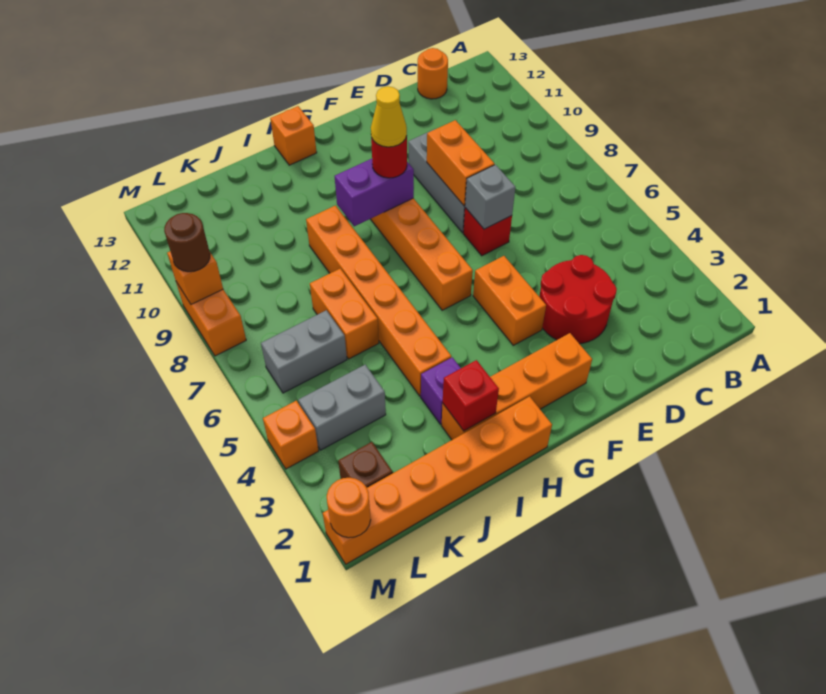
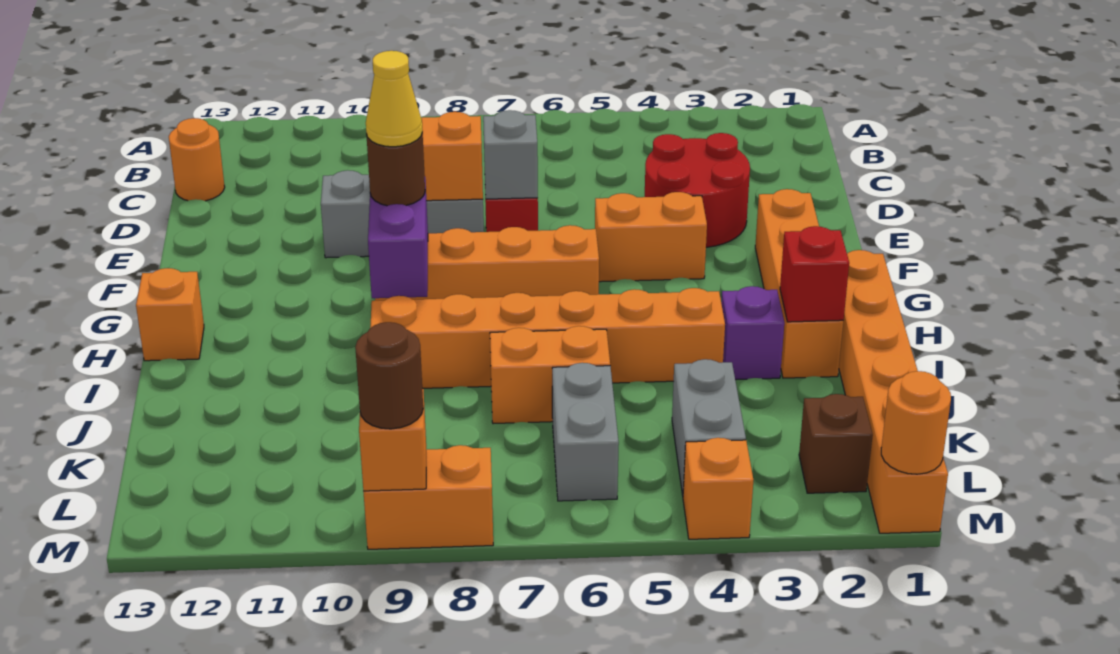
red 1x1 round brick [371,136,407,178] -> brown 1x1 round brick [366,133,425,206]

